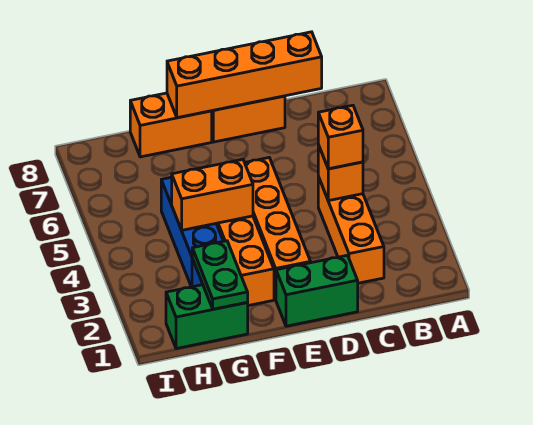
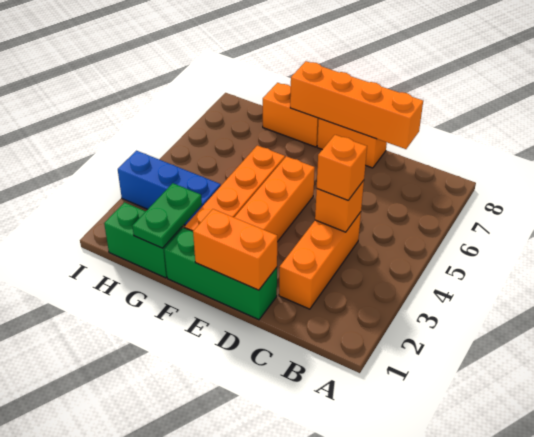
green 1x2 brick [276,255,358,326] -> green 1x3 brick [164,228,277,320]
orange 1x2 brick [172,160,253,230] -> orange 1x2 brick moved to [193,209,277,290]
blue 1x3 brick [161,177,223,287] -> blue 1x3 brick turned to [118,151,221,225]

